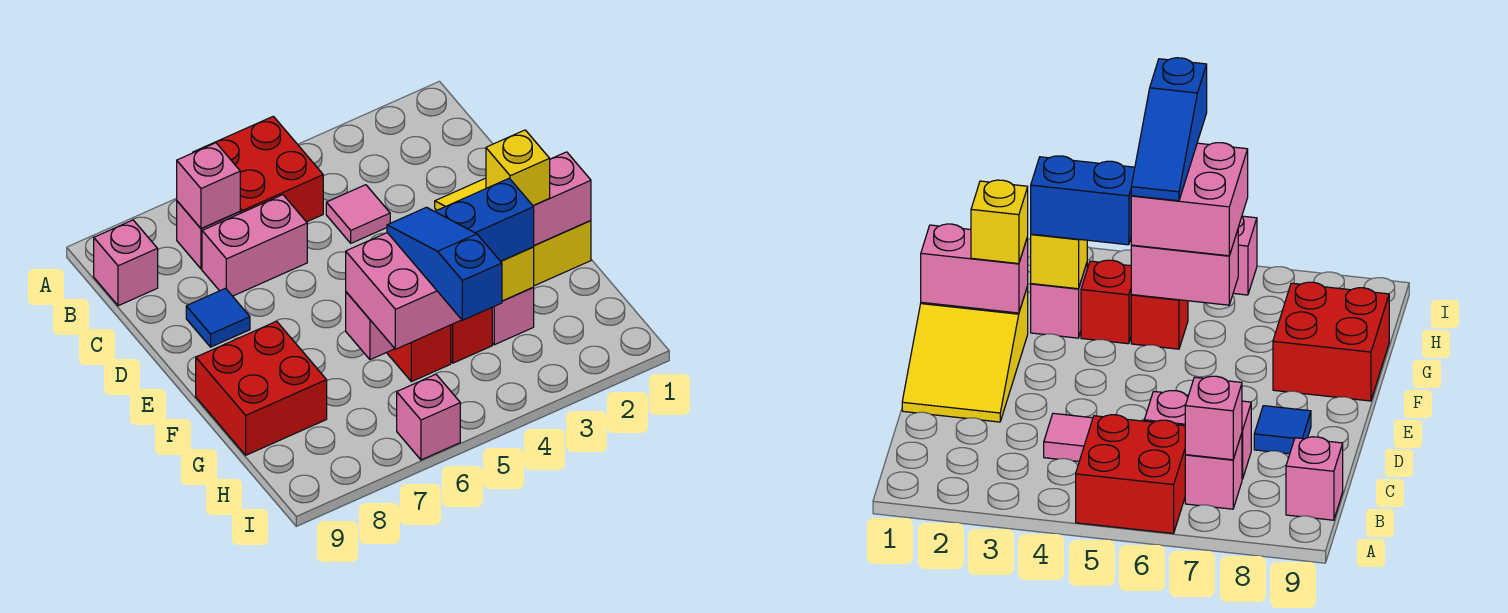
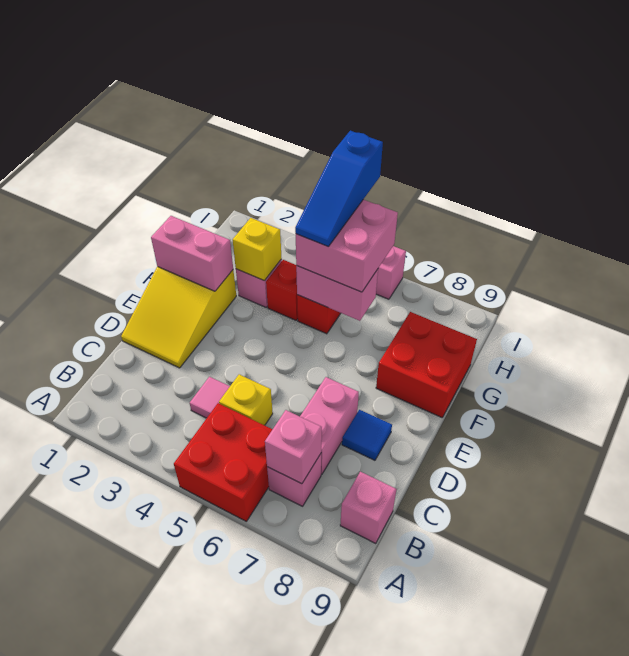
pink 1x2 brick [202,195,307,296] -> pink 1x2 brick turned to [300,377,359,474]
yellow 1x1 brick [486,130,550,205] -> yellow 1x1 brick moved to [219,374,273,425]
blue 1x2 brick [435,178,534,261] -> none

